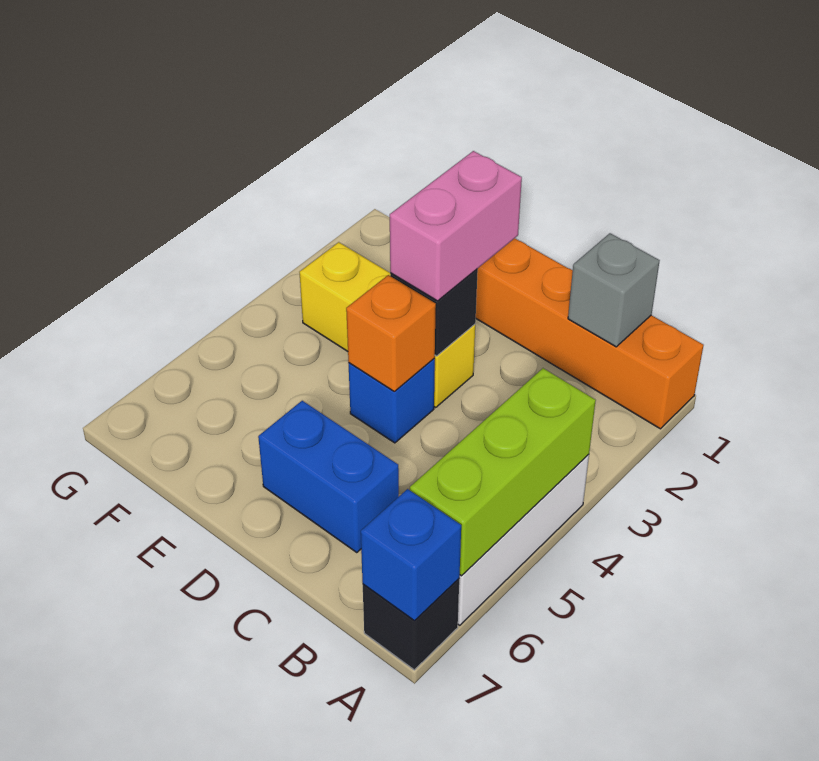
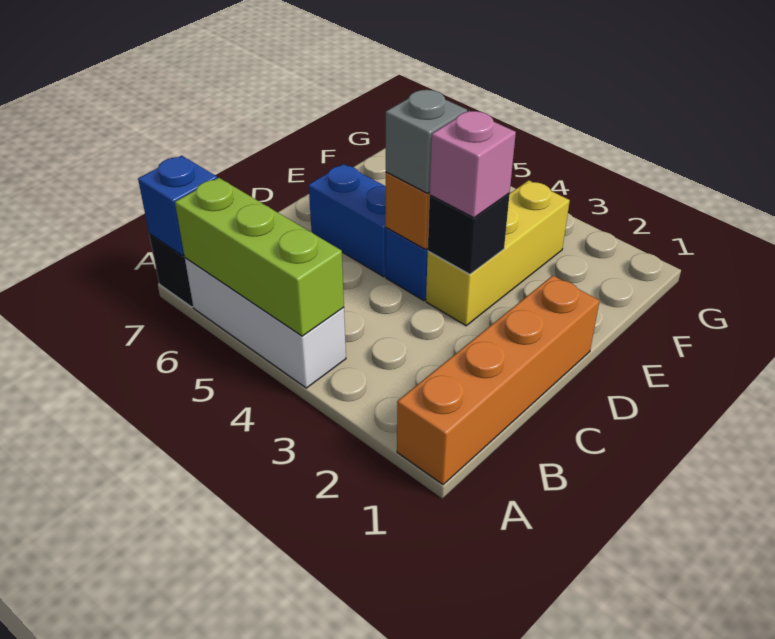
grey 1x1 brick [568,233,660,347] -> grey 1x1 brick moved to [386,90,467,193]
blue 1x2 brick [258,401,399,553] -> blue 1x2 brick turned to [309,164,386,277]
pink 1x2 brick [390,151,522,301] -> pink 1x1 brick [430,111,516,218]

